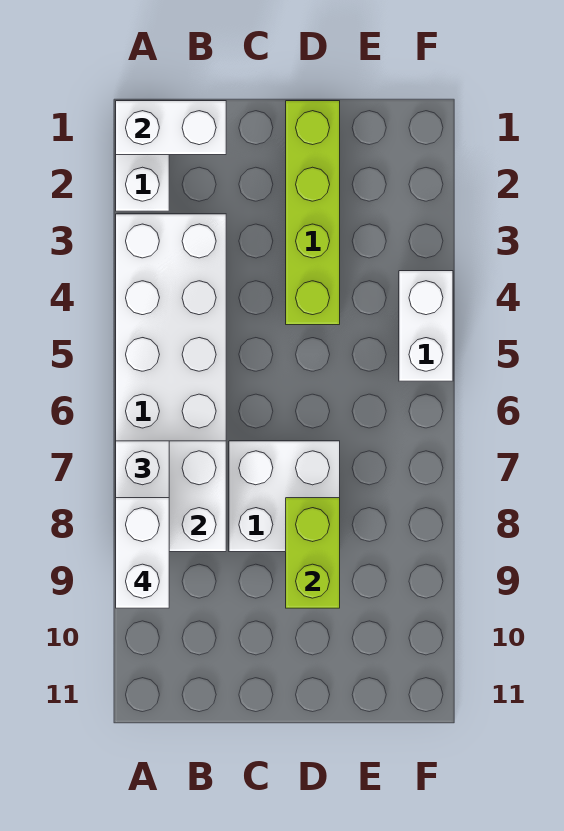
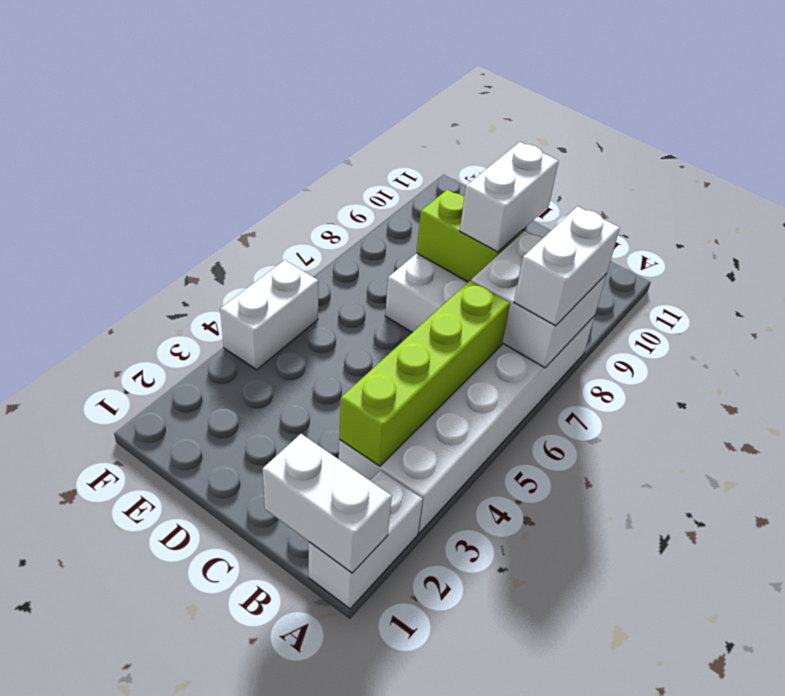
white 1x2 brick [116,498,169,608] -> white 1x2 brick moved to [460,142,559,252]
lime 1x4 brick [286,101,340,325] -> lime 1x4 brick moved to [339,281,510,466]
lime 1x2 brick [286,498,340,608] -> lime 1x2 brick turned to [417,190,523,282]

